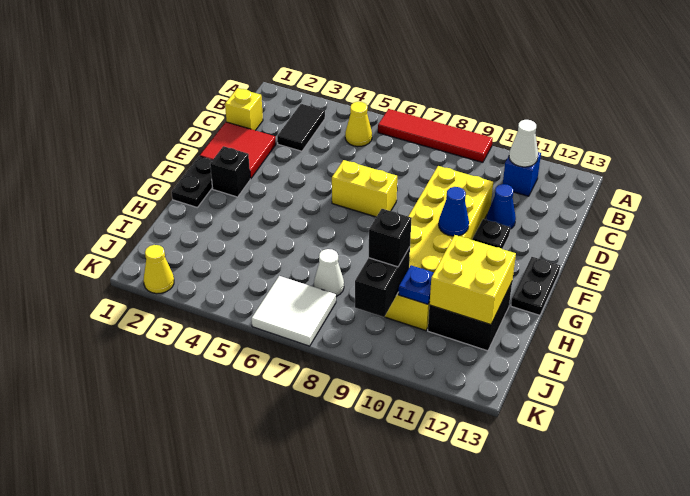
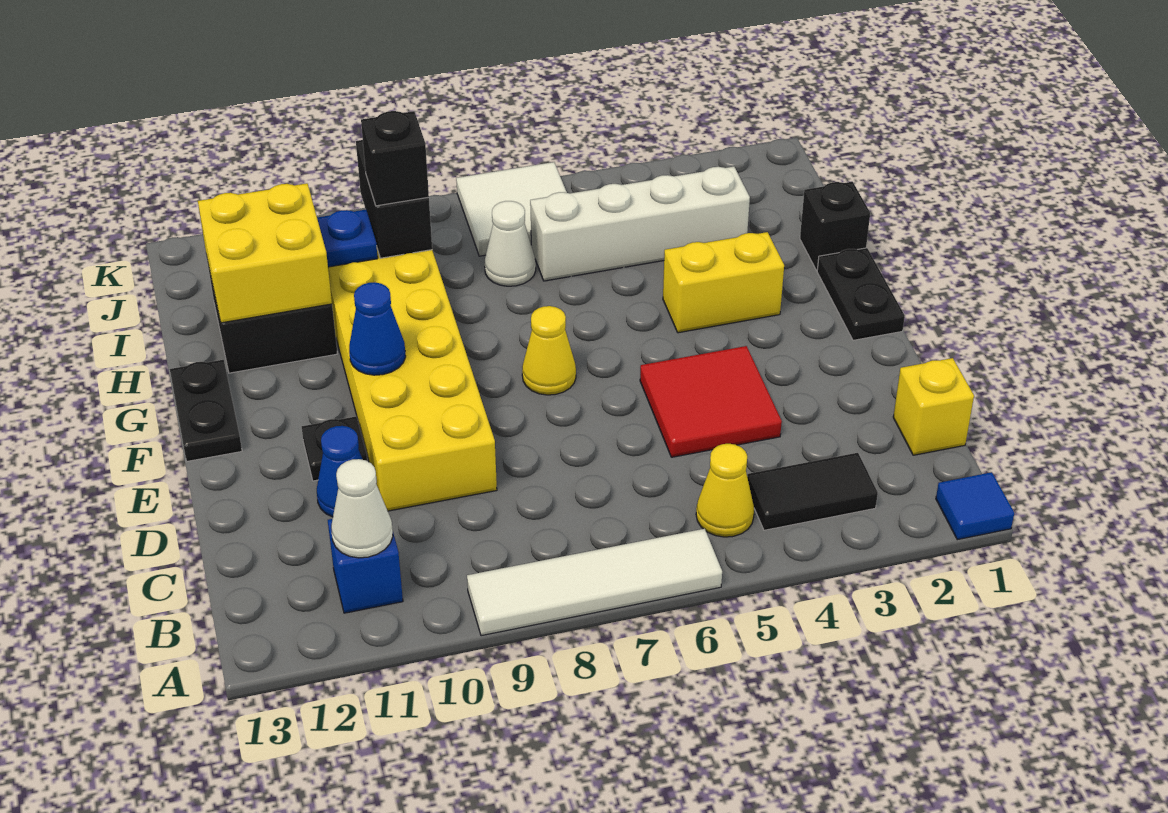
none -> blue 1x1 tile [936,472,1014,540]
red 1x4 tile [378,109,493,162] -> white 1x4 tile [467,529,722,636]
black 1x2 tile [277,104,325,151] -> black 1x2 tile turned to [747,453,878,530]
red 2x2 tile [200,122,276,179] -> red 2x2 tile moved to [640,346,782,457]
yellow 1x2 brick [332,160,397,217] -> yellow 1x2 brick moved to [663,232,784,333]
black 1x1 brick [210,146,250,197] -> black 1x1 brick moved to [800,182,870,270]
none -> white 1x4 brick [530,167,750,281]
yellow 1x1 cone [143,245,174,294] -> yellow 1x1 cone moved to [522,306,576,395]

